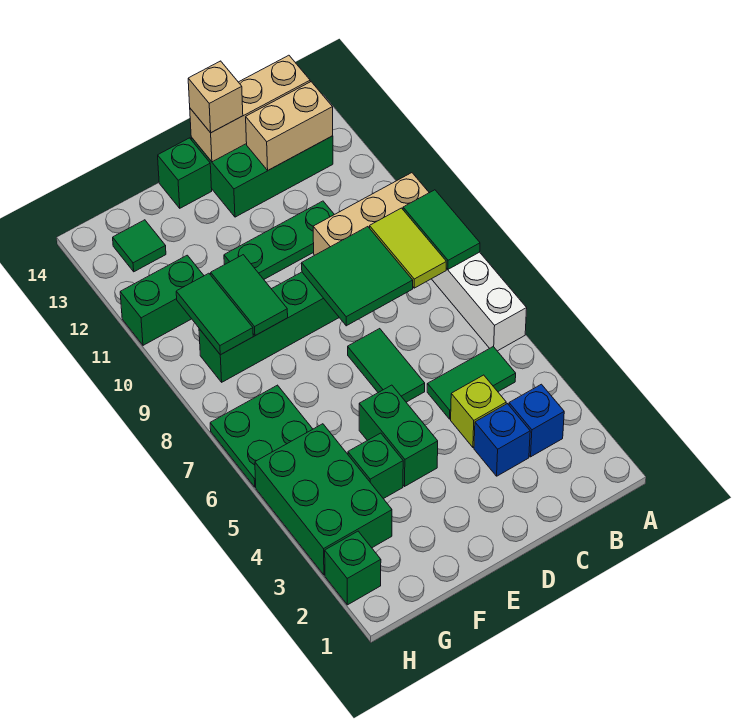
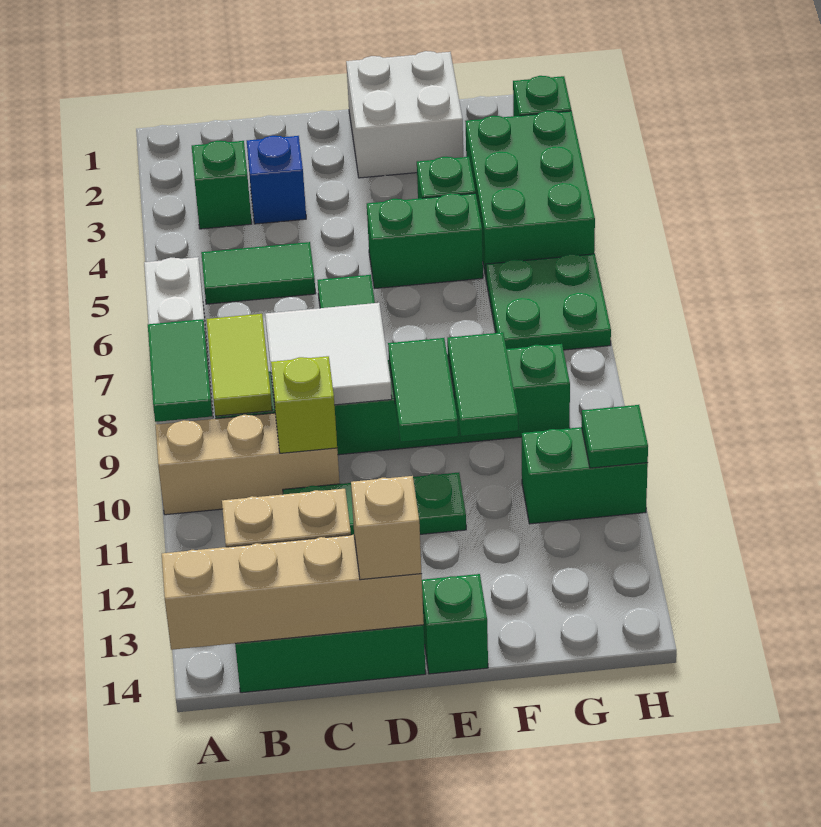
blue 1x1 brick [509,384,564,457] -> green 1x1 brick [192,140,252,229]
tan 1x3 brick [190,55,310,162] -> tan 1x4 brick [162,535,424,650]
lime 1x1 brick [451,375,506,447] -> lime 1x1 brick moved to [271,356,337,453]
green 2x2 tile [302,227,413,326] -> white 2x2 tile [265,303,392,405]
none -> white 2x2 brick [346,51,463,178]
green 1x2 brick [359,385,438,486] -> green 1x2 brick turned to [367,193,483,289]
green 1x2 tile [176,273,253,355] -> green 1x2 tile moved to [388,338,458,442]
green 1x1 tile [113,220,166,272] -> green 1x1 tile moved to [582,405,648,468]

